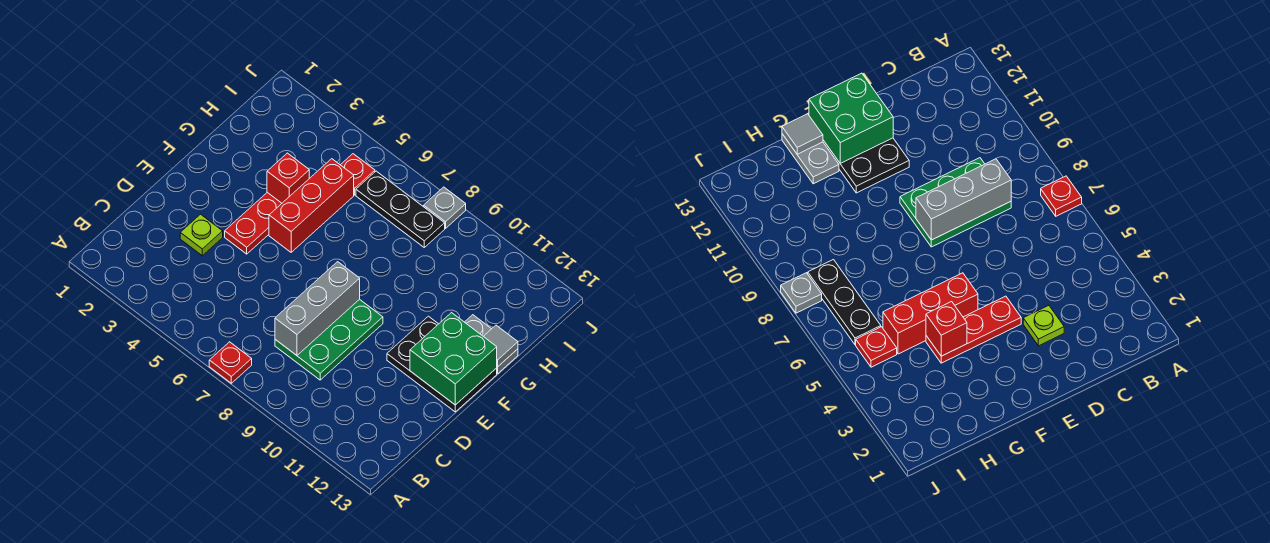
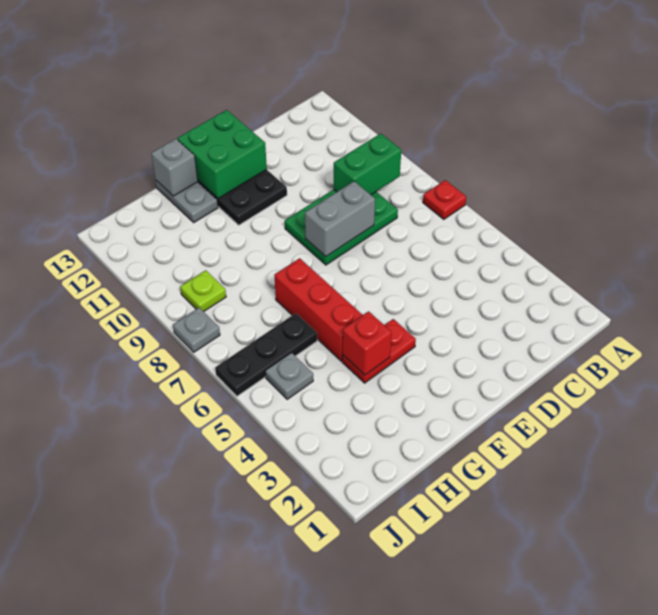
none -> green 1x2 brick [334,134,401,195]
grey 1x3 brick [275,262,360,355] -> grey 1x2 brick [305,181,375,256]
lime 1x1 plate [180,214,223,256] -> lime 1x1 plate moved to [180,270,226,312]
red 1x3 plate [225,192,282,254] -> red 1x2 plate [342,319,416,383]
red 1x3 brick [269,159,354,252] -> red 1x3 brick turned to [274,258,362,361]
grey 1x1 tile [483,325,518,367] -> grey 1x1 brick [151,139,198,196]
red 1x1 plate [341,154,375,195] -> grey 1x1 plate [265,353,313,399]
black 1x3 plate [356,171,445,247] -> black 1x3 plate turned to [215,313,317,396]

